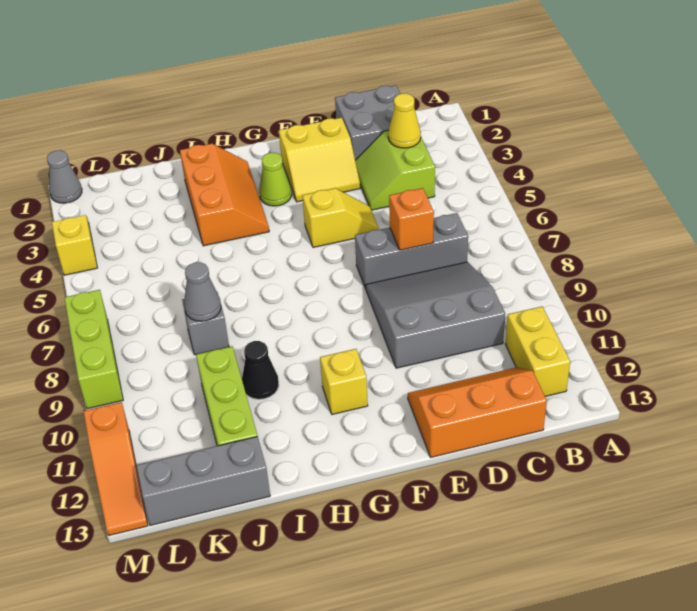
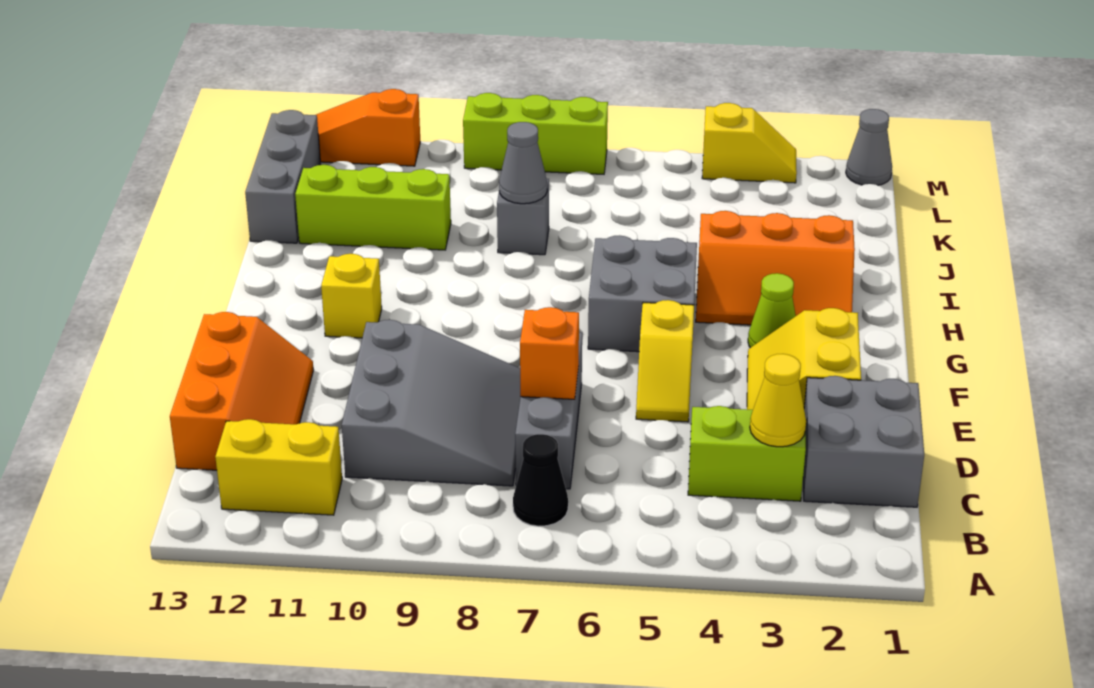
none -> grey 2x2 brick [588,235,697,352]
black 1x1 cone [242,341,279,399] -> black 1x1 cone moved to [513,434,568,526]

